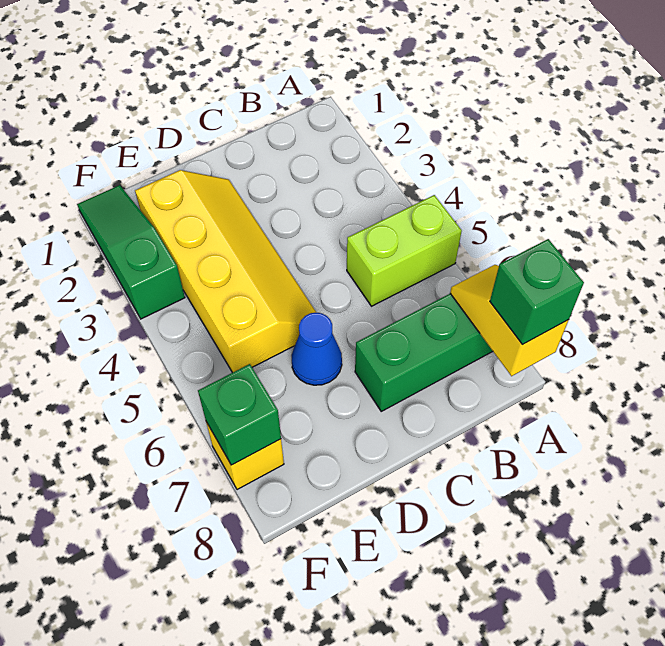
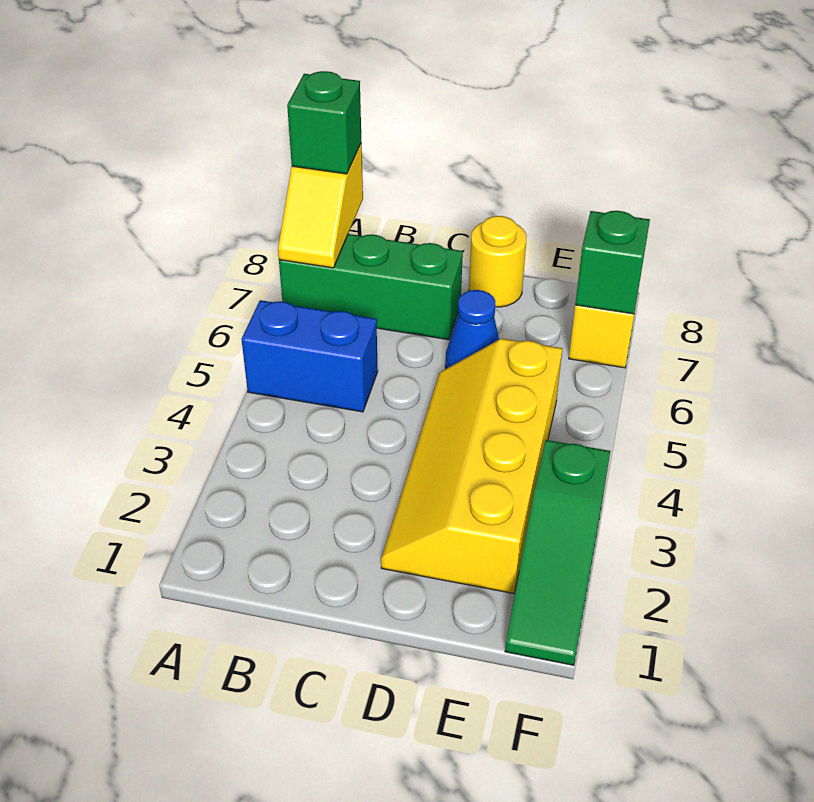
lime 1x2 brick [347,195,462,306] -> blue 1x2 brick [242,300,378,412]
none -> yellow 1x1 round brick [469,216,527,307]

